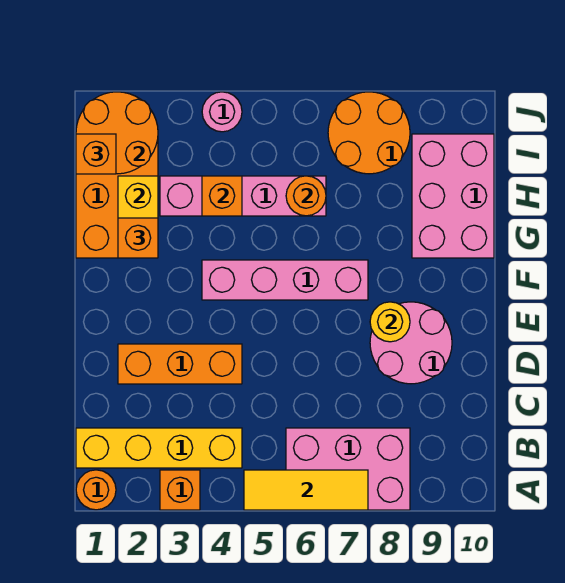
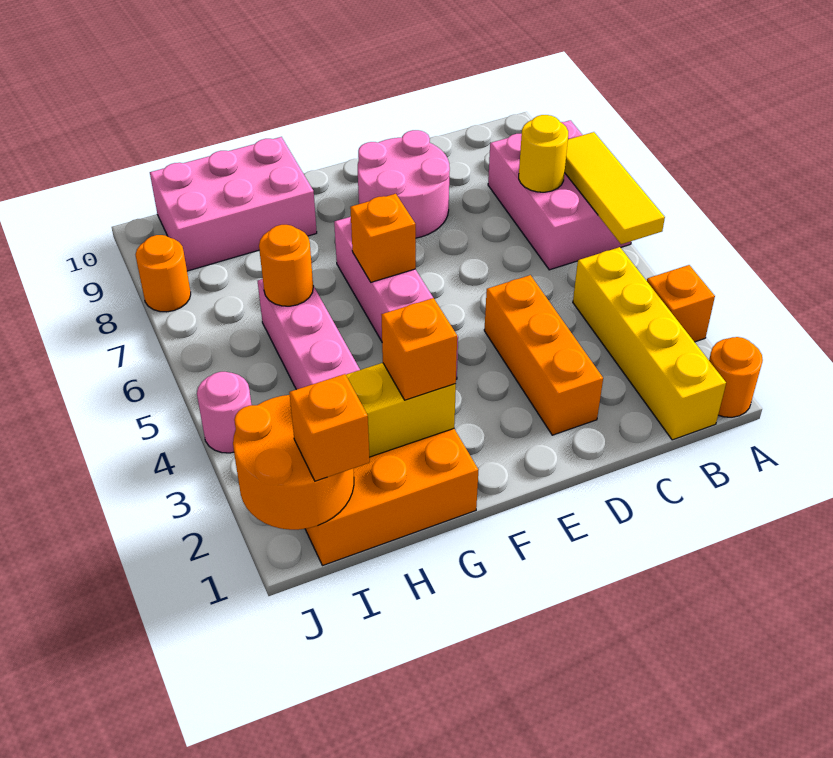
yellow 1x1 round brick [370,302,410,342] -> yellow 1x1 round brick moved to [519,115,568,192]
orange 1x1 brick [202,176,242,216] -> orange 1x1 brick moved to [350,194,416,282]
orange 2x2 round brick [328,92,410,174] -> orange 1x1 round brick [135,235,191,312]

